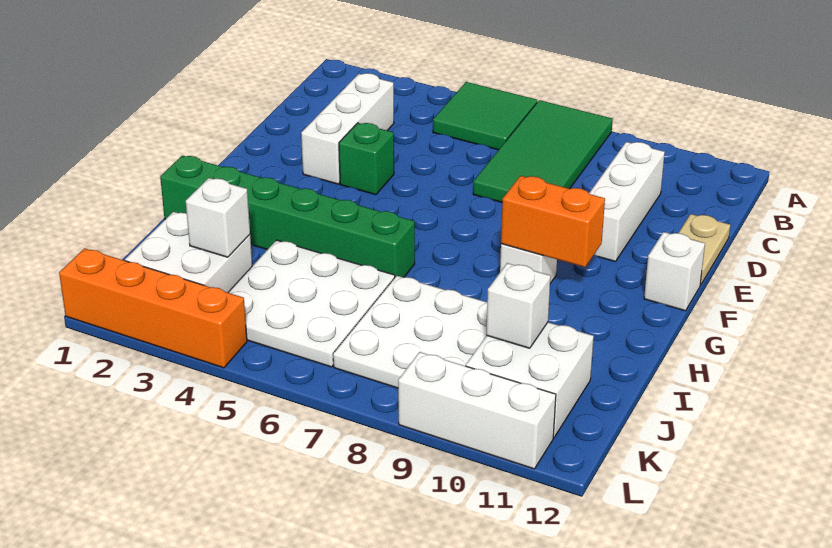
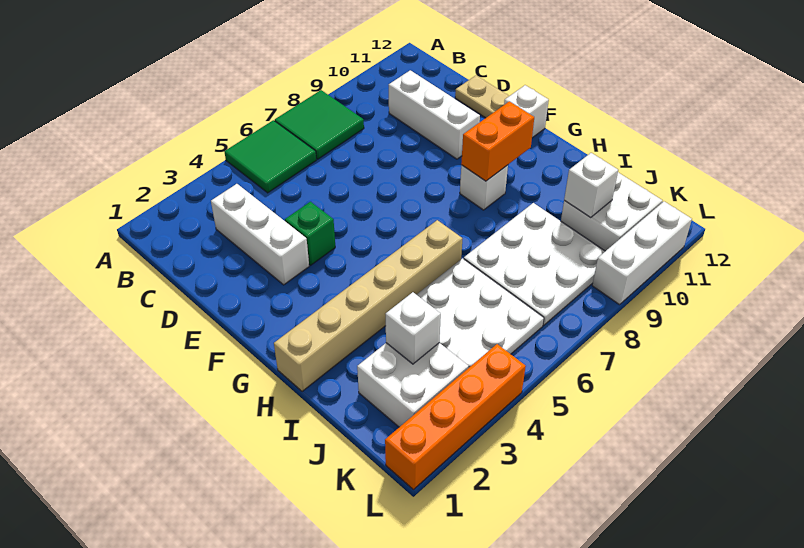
green 2x4 tile [473,100,613,202] -> green 2x2 tile [275,90,364,159]
green 1x6 brick [160,156,415,278] -> tan 1x6 brick [274,220,463,391]

